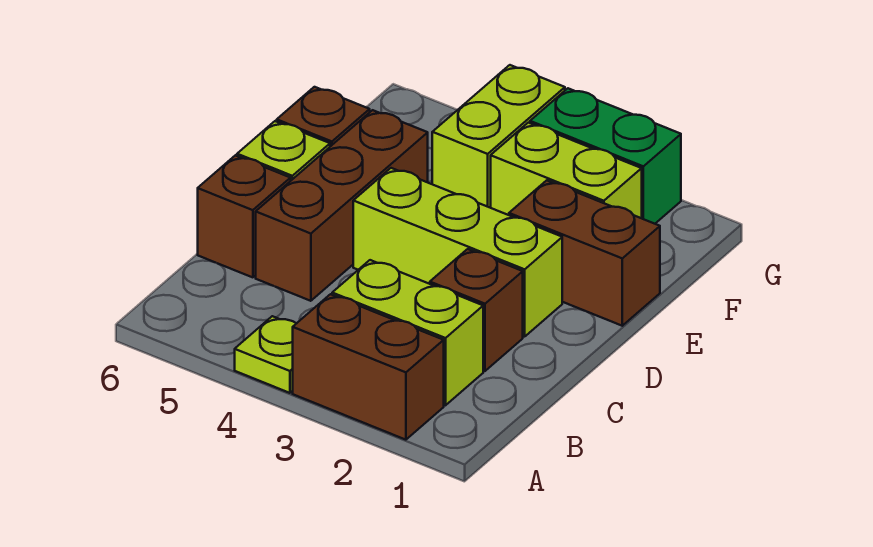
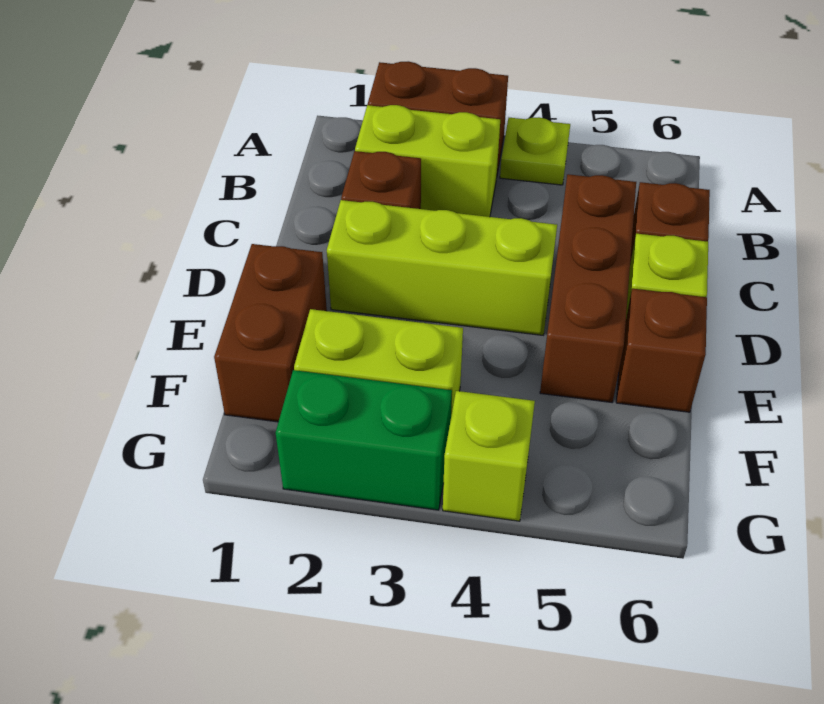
brown 1x2 brick [509,180,660,326] -> brown 1x2 brick turned to [214,244,327,422]
lime 1x2 brick [432,65,565,208] -> lime 1x1 brick [443,391,535,521]

